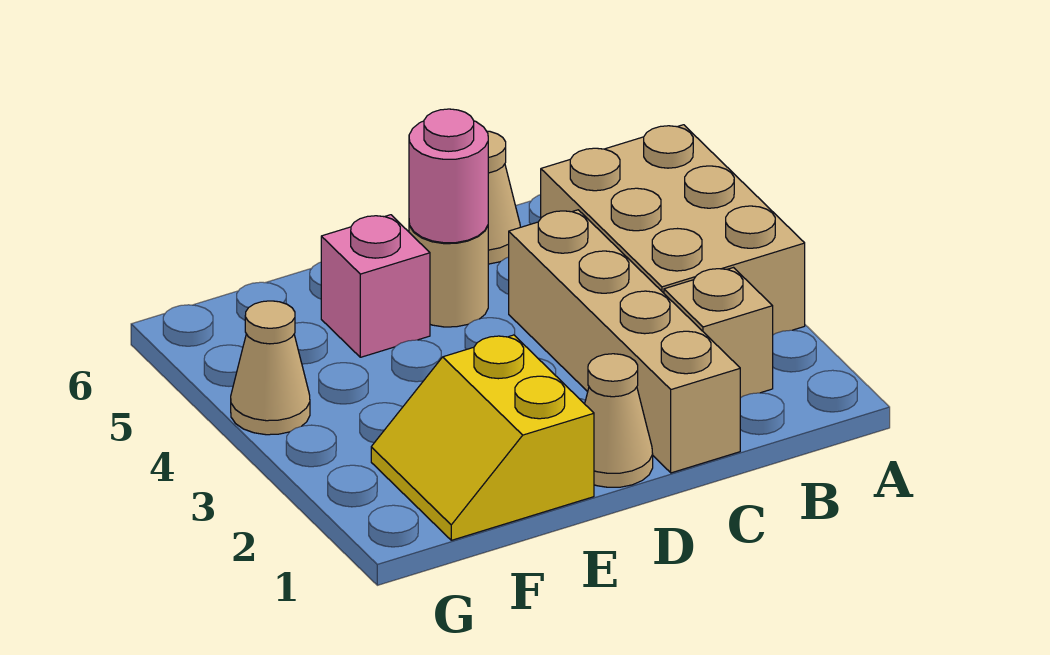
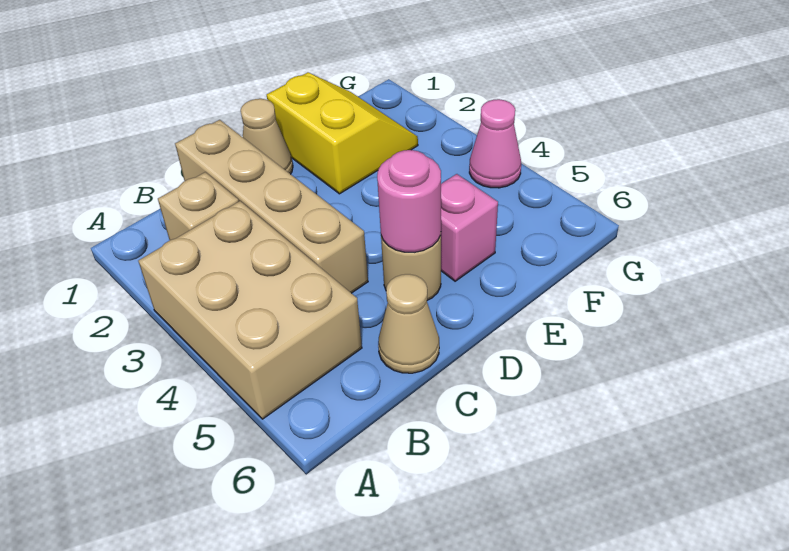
tan 1x1 cone [231,301,310,435] -> pink 1x1 cone [469,99,521,188]

